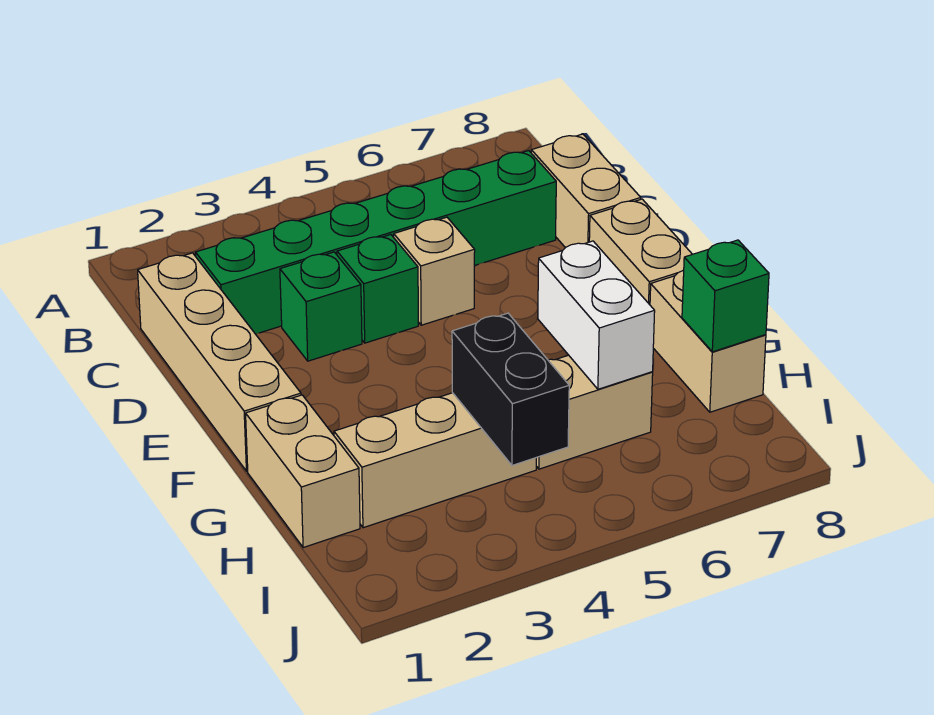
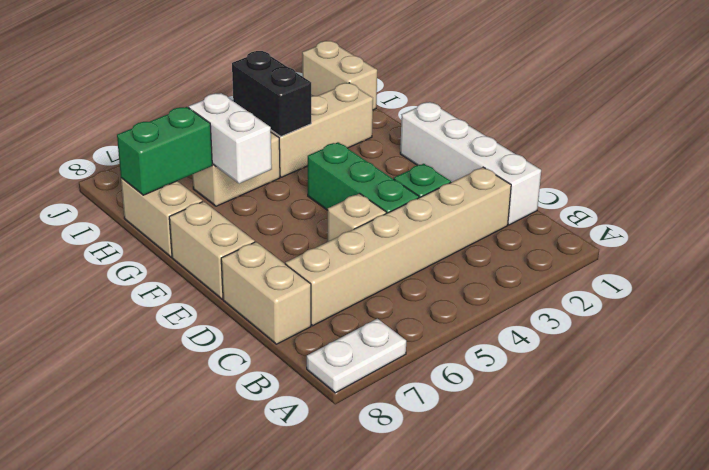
none -> white 1x2 plate [307,319,406,393]
tan 1x4 brick [138,253,301,471] -> white 1x4 brick [400,102,541,225]
green 1x6 brick [195,151,556,334] -> tan 1x6 brick [285,167,511,326]
green 1x1 brick [337,235,418,343] -> green 1x3 brick [308,142,419,213]
tan 1x2 brick [246,395,360,548] -> tan 1x2 brick moved to [302,41,377,110]
green 1x1 brick [682,240,769,352] -> green 1x2 brick [117,107,212,195]

